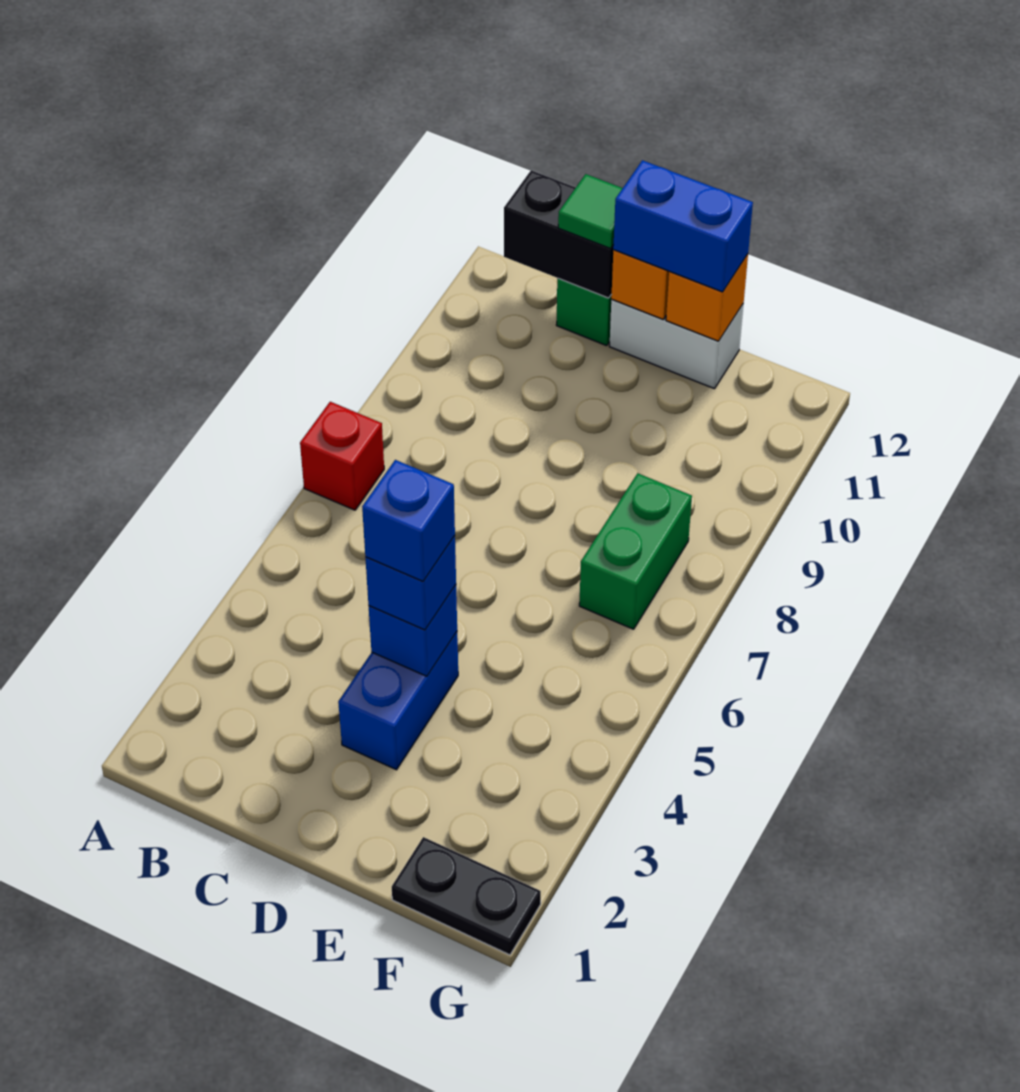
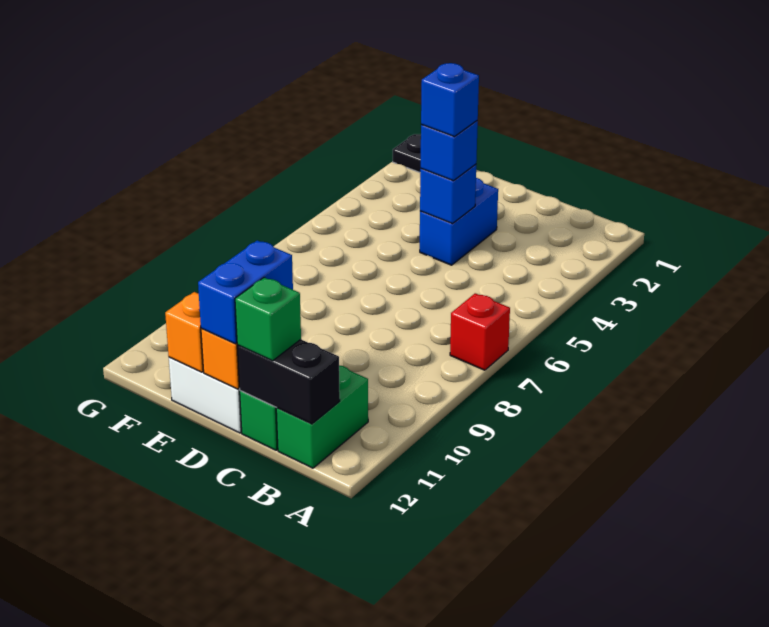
green 1x1 tile [558,174,623,248] -> green 1x1 brick [235,277,301,361]
blue 1x2 brick [613,160,753,292] -> blue 1x2 brick turned to [198,240,293,344]
green 1x2 brick [579,473,692,629] -> green 1x2 brick moved to [276,365,368,468]

